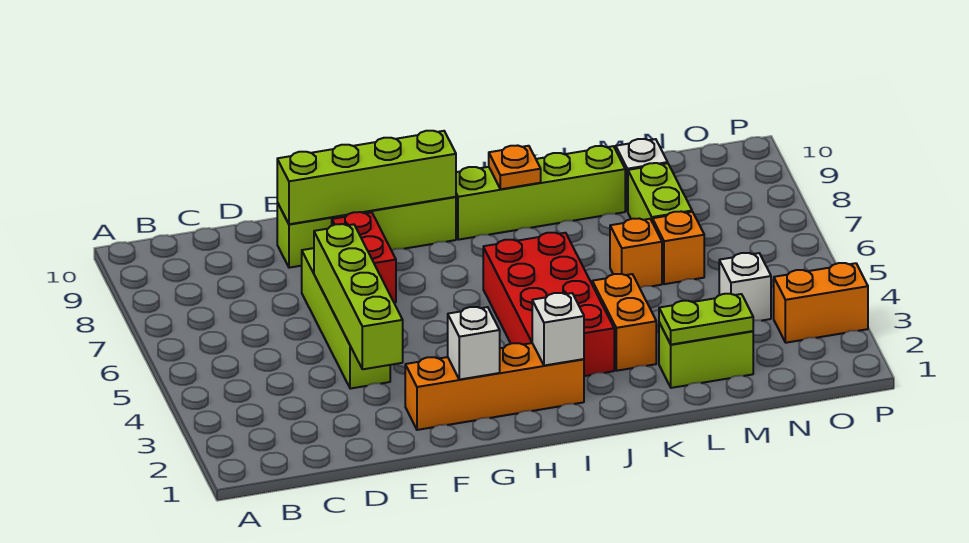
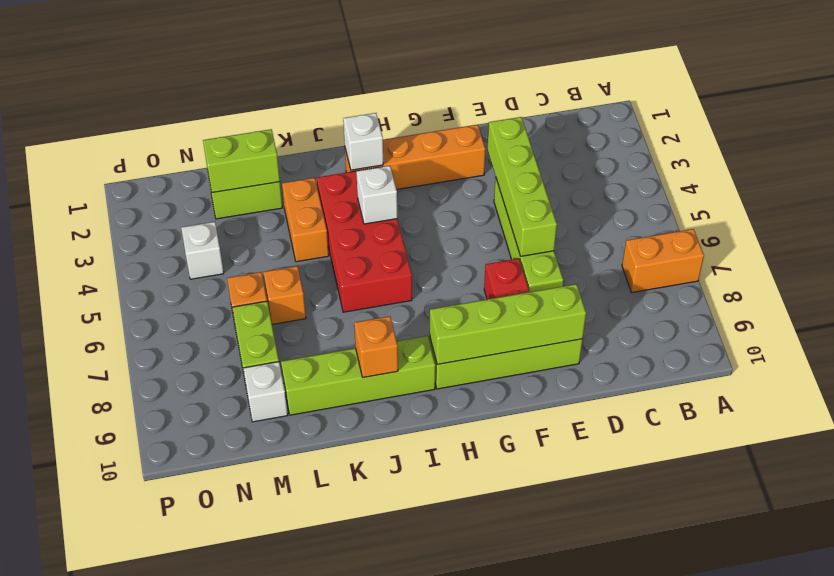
white 1x1 brick [448,307,500,380] -> white 1x1 brick moved to [356,166,397,224]
orange 1x1 plate [489,145,541,189] -> orange 1x1 brick [354,316,398,378]
lime 1x2 plate [659,294,753,345] -> lime 1x2 brick [203,129,280,193]
orange 1x2 brick [774,263,868,343] -> orange 1x2 brick moved to [622,229,704,293]

